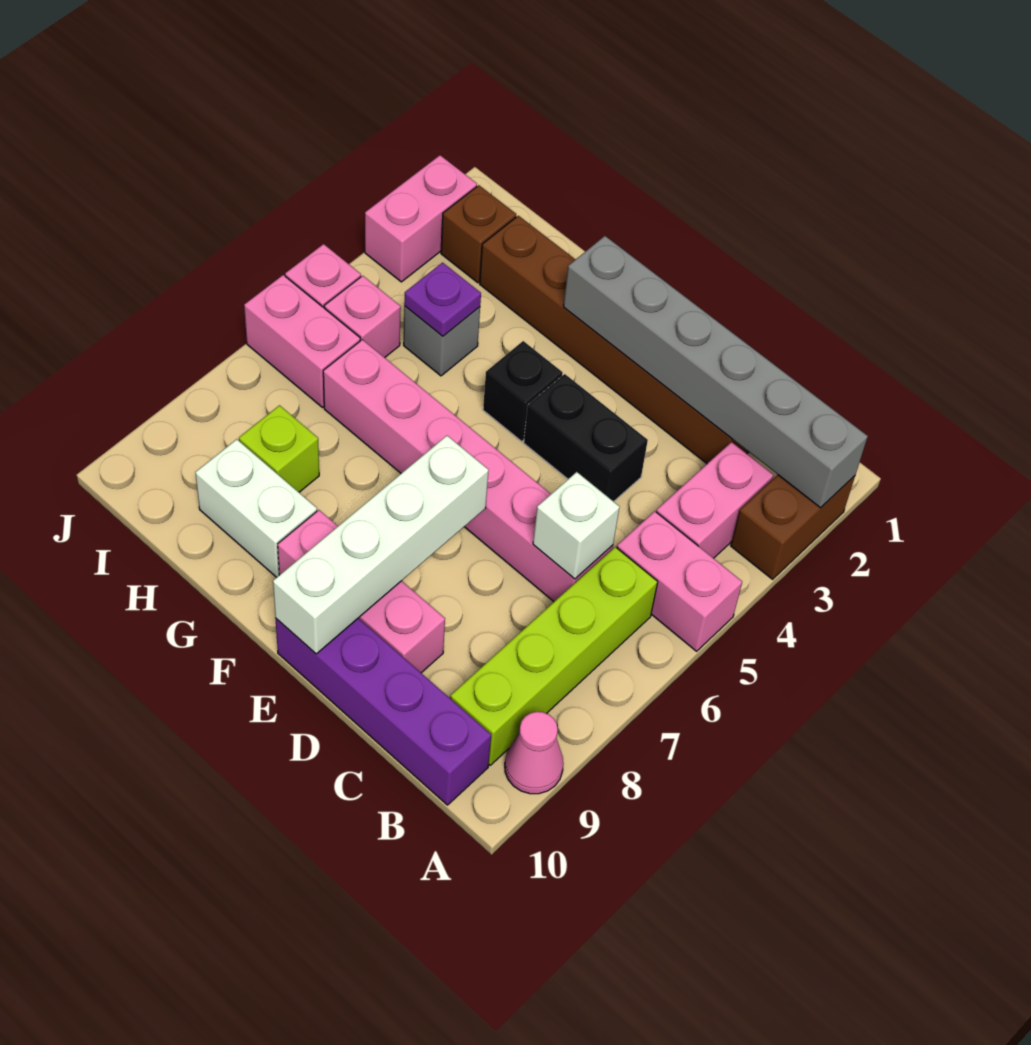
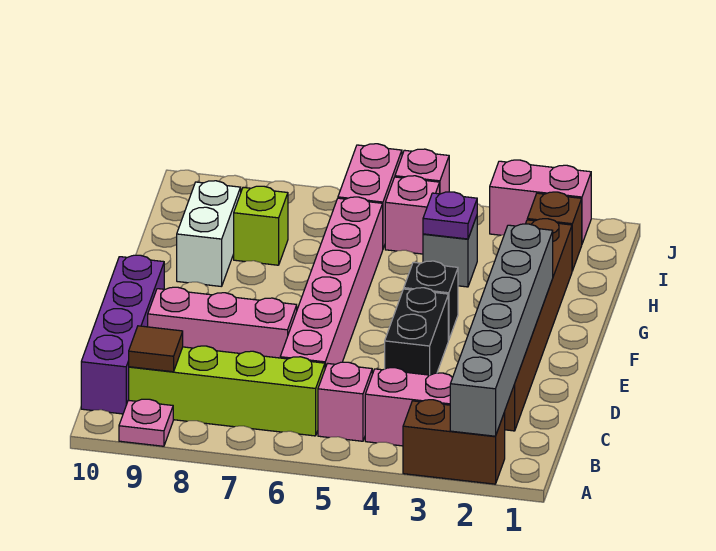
pink 1x2 brick [617,511,742,651] -> pink 1x1 brick [318,362,372,441]
pink 1x1 cone [505,712,563,794] -> pink 1x1 plate [119,399,173,446]
none -> brown 1x1 tile [129,326,183,372]
white 1x1 brick [533,472,620,579] -> none
pink 1x3 brick [278,510,445,673] -> pink 1x3 brick turned to [148,287,297,358]
white 1x4 brick [273,436,489,654] -> none

